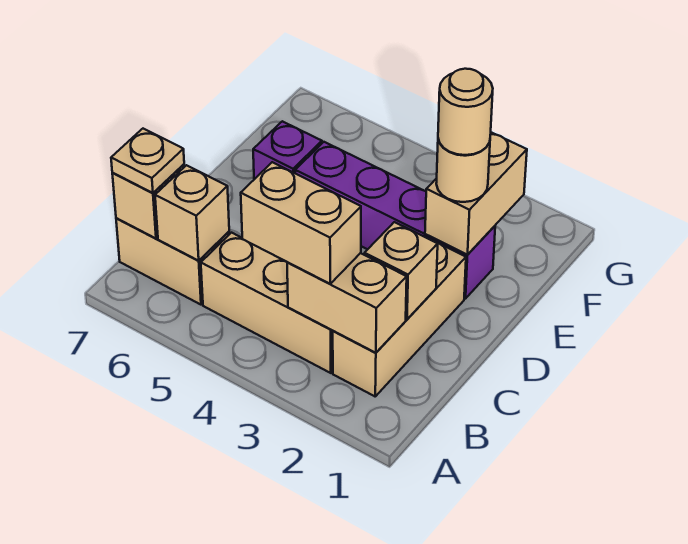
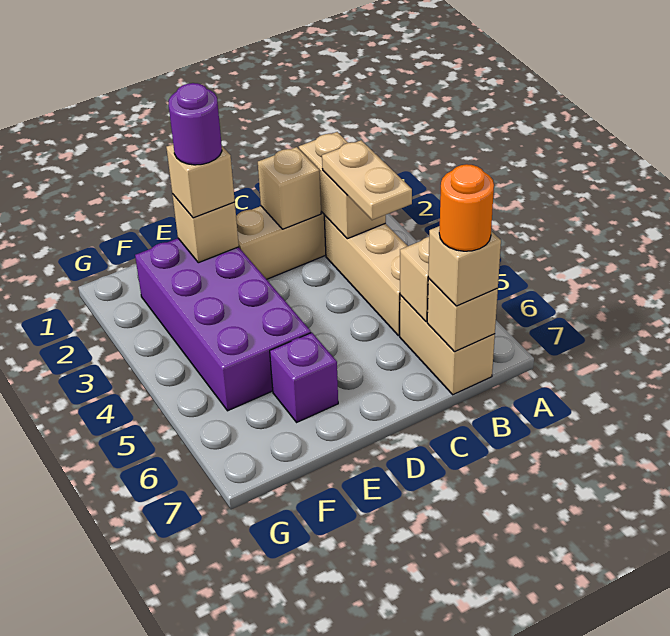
tan 1x2 brick [241,162,361,284] -> tan 1x2 plate [322,140,412,220]
tan 1x1 plate [111,129,184,193] -> tan 1x1 brick [428,226,501,306]
none -> orange 1x1 round brick [439,164,494,251]
purple 1x4 brick [295,142,495,299] -> purple 2x4 brick [135,238,311,411]
tan 1x2 brick [425,132,527,255] -> tan 1x1 brick [172,194,239,263]
tan 1x1 round brick [436,139,490,202] -> tan 1x1 brick [166,144,235,218]
tan 1x1 round brick [438,69,493,155] -> purple 1x1 round brick [169,83,222,165]

